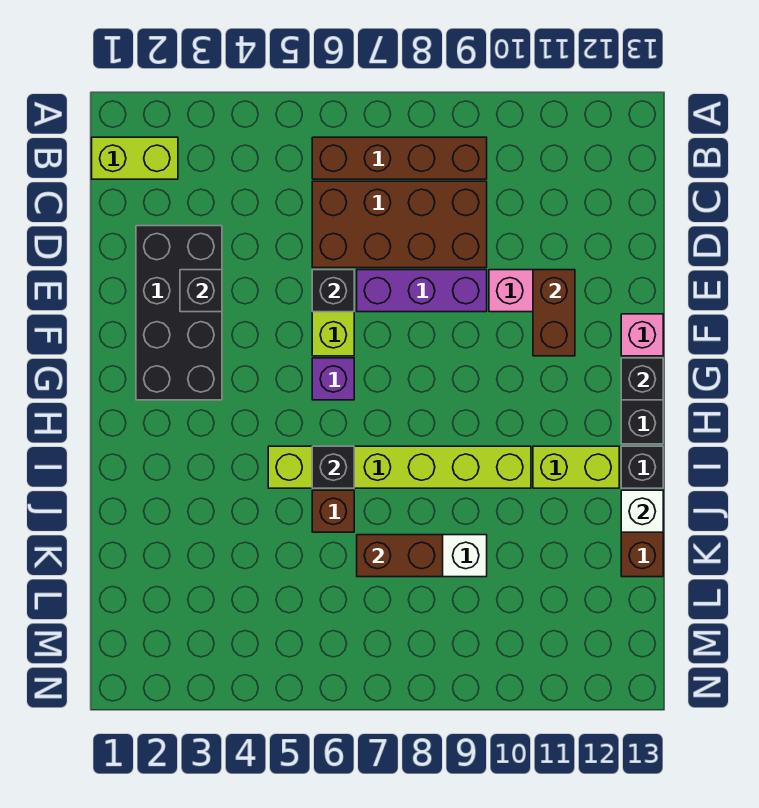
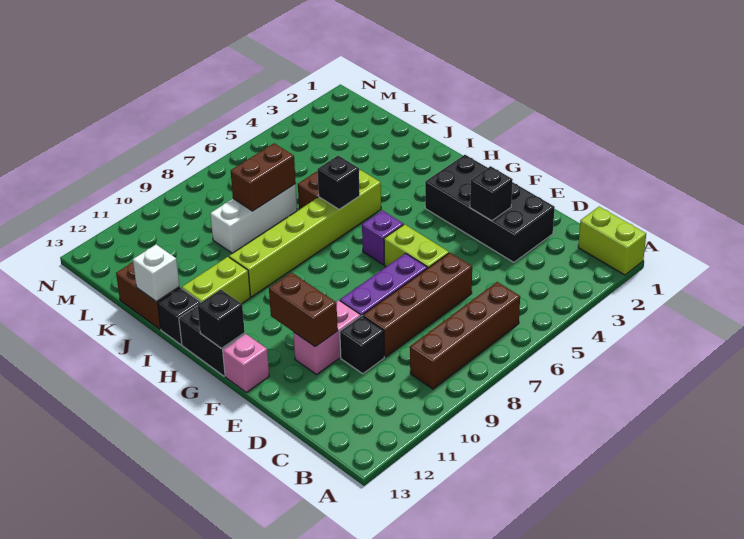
lime 1x2 brick [92,137,178,179] -> lime 1x2 brick turned to [578,207,646,275]
brown 2x4 brick [312,181,487,268] -> brown 1x4 brick [363,253,472,357]
black 1x1 brick [312,270,354,312] -> black 1x1 brick moved to [340,316,384,374]

